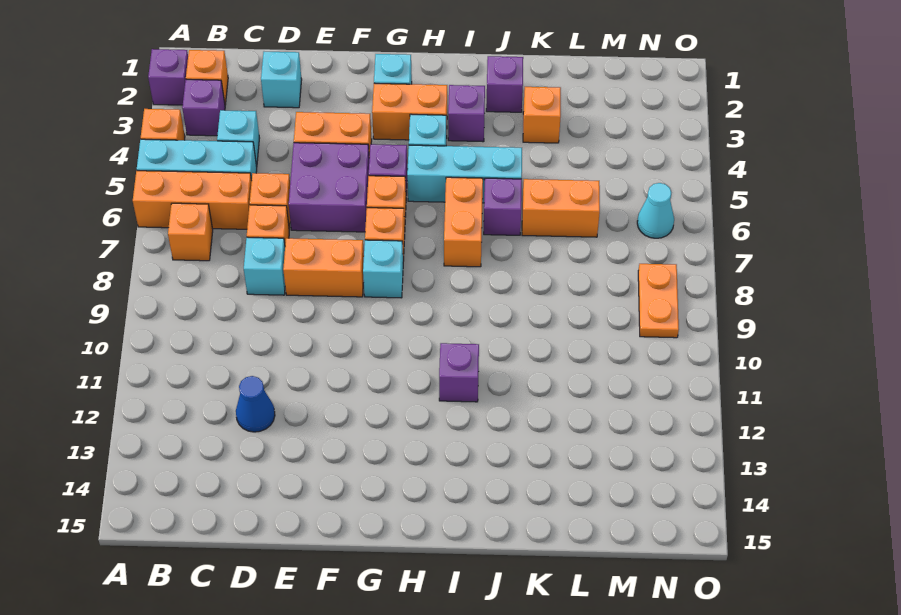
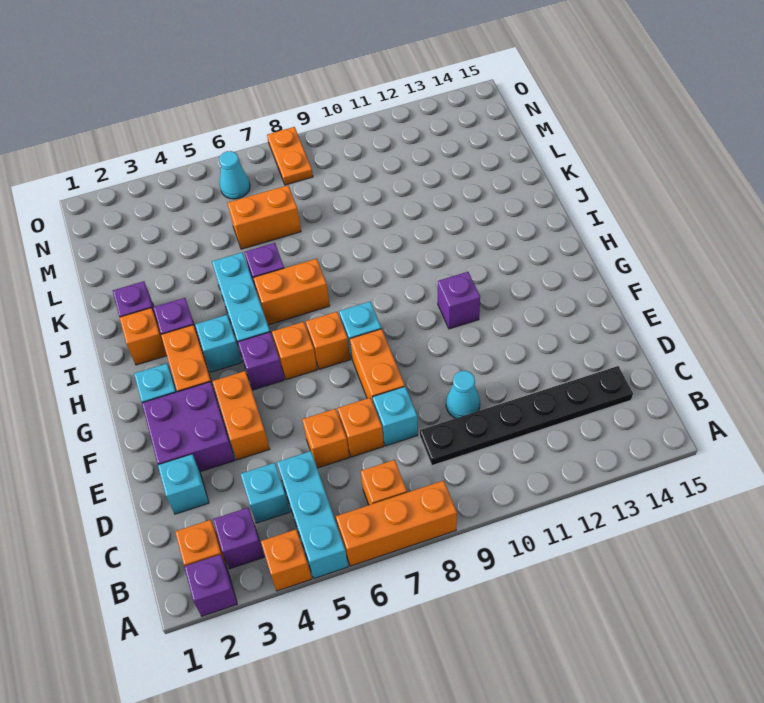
orange 1x3 brick [133,171,252,229] -> orange 1x3 brick turned to [336,481,457,566]
none -> black 1x6 plate [420,366,633,465]
none -> cyan 1x1 cone [446,371,480,418]
blue 1x1 cone [236,376,275,432] -> none
purple 2x2 brick [289,143,369,232] -> purple 2x2 brick moved to [142,382,235,472]
purple 1x1 brick [439,343,479,402] -> purple 1x1 brick moved to [438,272,480,329]
orange 1x1 brick [523,87,561,143] -> orange 1x1 brick moved to [120,308,167,365]
orange 1x2 brick [522,179,600,237] -> orange 1x2 brick turned to [228,185,301,249]
orange 1x2 plate [638,264,679,338] -> orange 1x2 plate turned to [267,127,313,185]

